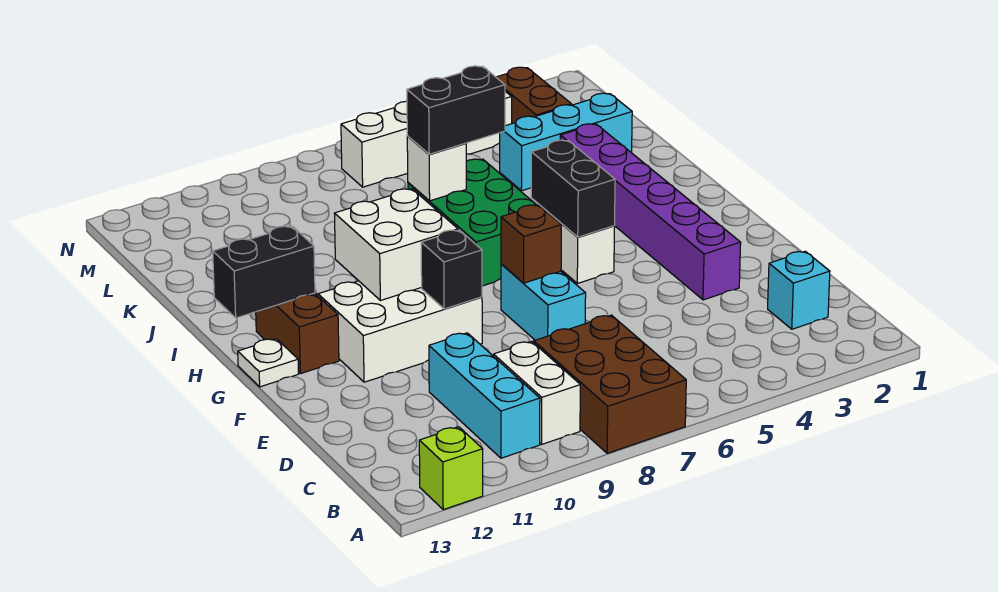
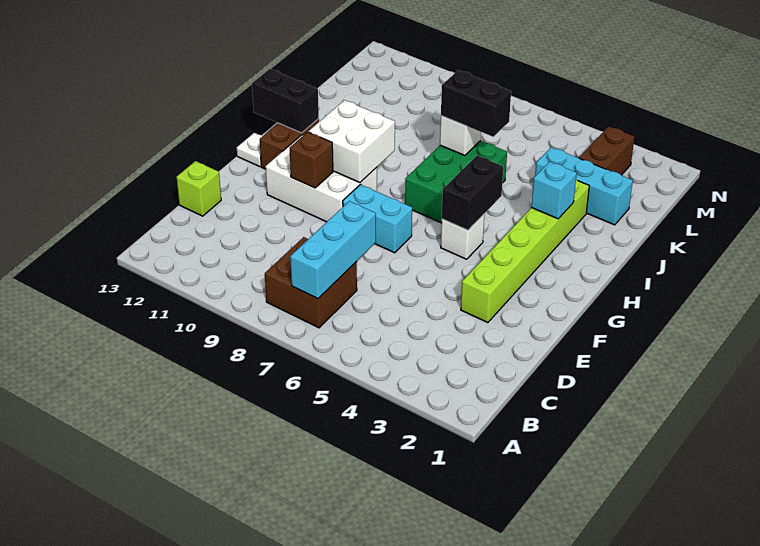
brown 2x3 brick [534,315,686,453] -> brown 2x2 brick [265,237,357,328]
lime 1x1 brick [419,427,483,510] -> lime 1x1 brick moved to [177,161,221,216]
white 1x2 brick [494,341,580,444] -> none
cyan 1x3 brick [429,333,540,458] -> cyan 1x3 brick moved to [290,201,376,299]
cyan 1x1 brick [768,251,830,329] -> cyan 1x1 brick moved to [531,162,577,219]
purple 1x6 brick [560,124,741,300] -> lime 1x6 brick [461,180,589,323]
cyan 1x2 brick [501,264,586,340] -> cyan 1x2 brick turned to [343,185,412,253]
brown 1x1 brick [501,205,561,283] -> brown 1x1 brick moved to [290,132,333,188]
black 1x1 brick [421,230,482,309] -> none
white 1x4 brick [341,92,512,187] -> none

